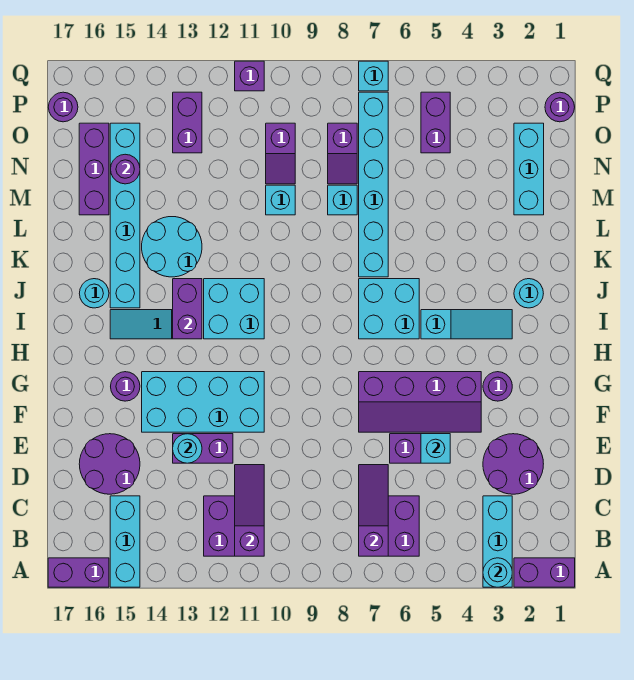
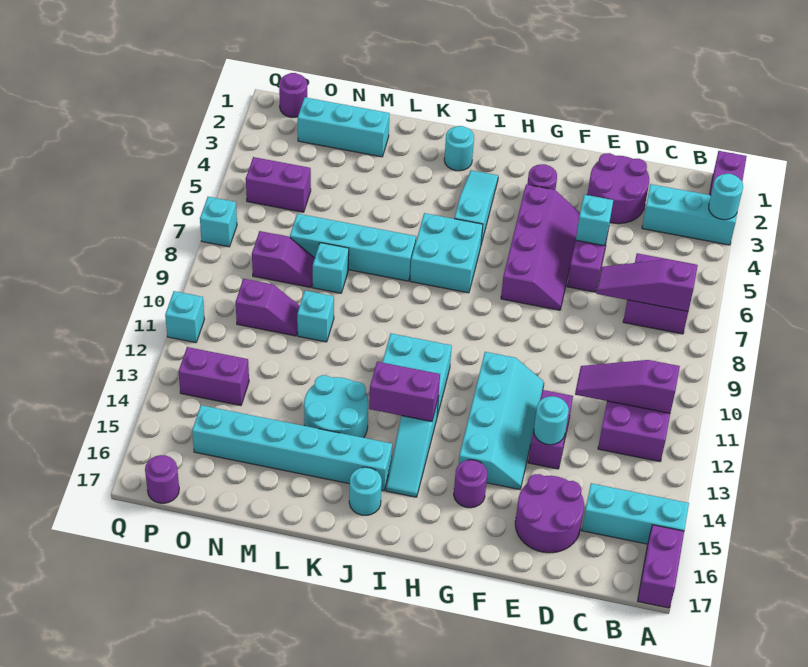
cyan 2x4 brick [142,372,264,432] -> cyan 2x4 slope [459,352,544,490]
cyan 1x6 brick [359,92,388,277] -> cyan 1x4 brick [290,214,416,281]
purple 1x3 brick [79,123,109,215] -> none
purple 1x1 round brick [110,154,140,184] -> none
purple 1x1 brick [235,61,264,91] -> cyan 1x1 brick [165,291,204,343]

